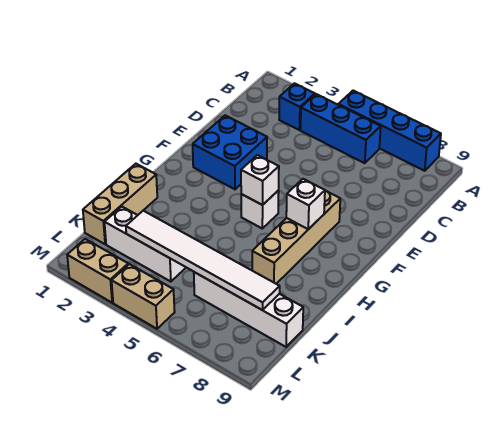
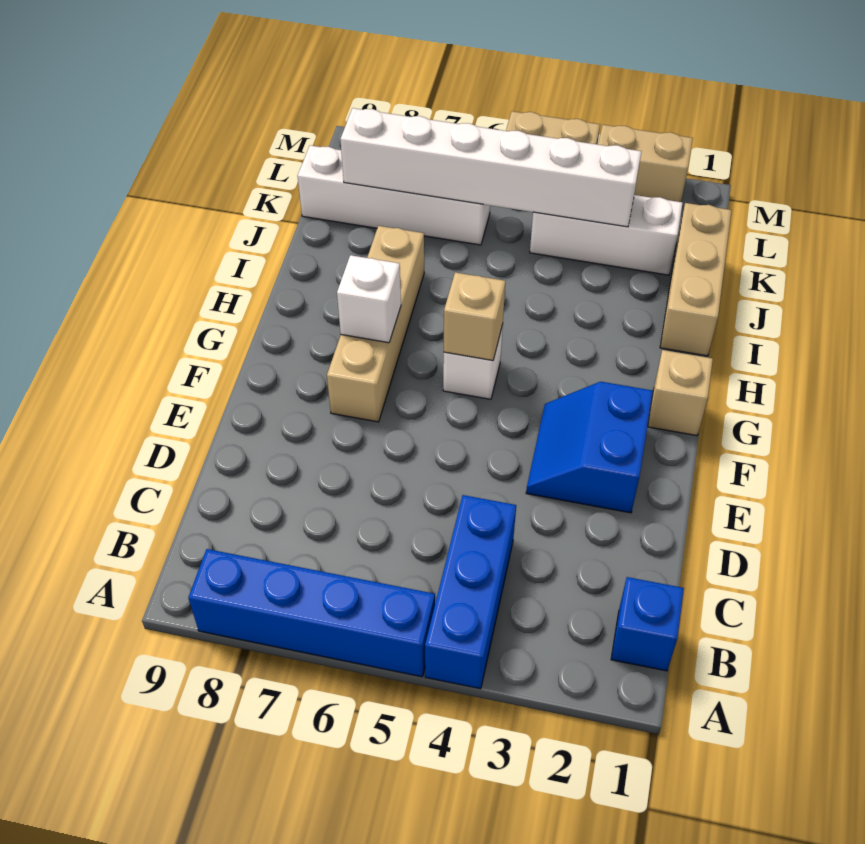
blue 1x1 brick [279,83,315,130] -> blue 1x1 brick moved to [611,577,684,671]
blue 1x3 brick [300,94,381,163] -> blue 1x3 brick turned to [425,495,516,689]
blue 2x2 brick [193,115,267,189] -> blue 2x2 slope [526,382,653,513]
none -> tan 1x1 brick [648,350,713,436]
white 1x1 brick [241,155,279,205] -> tan 1x1 brick [444,272,505,360]
white 1x6 tile [126,211,280,310] -> white 1x6 brick [340,108,641,227]

